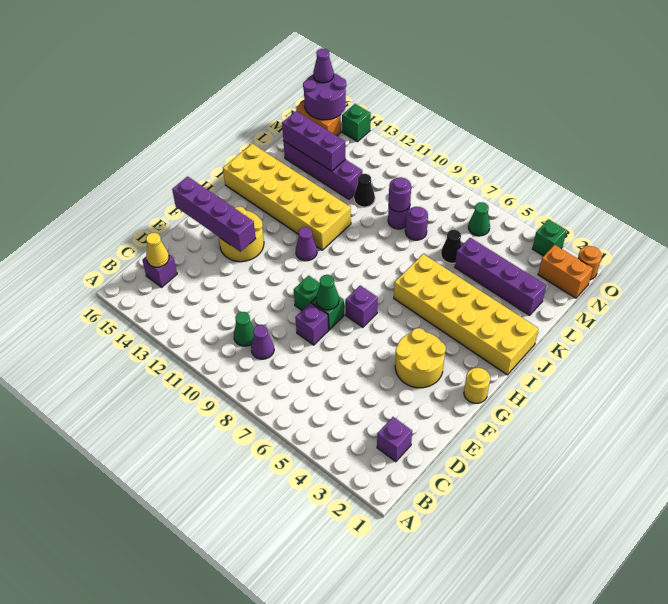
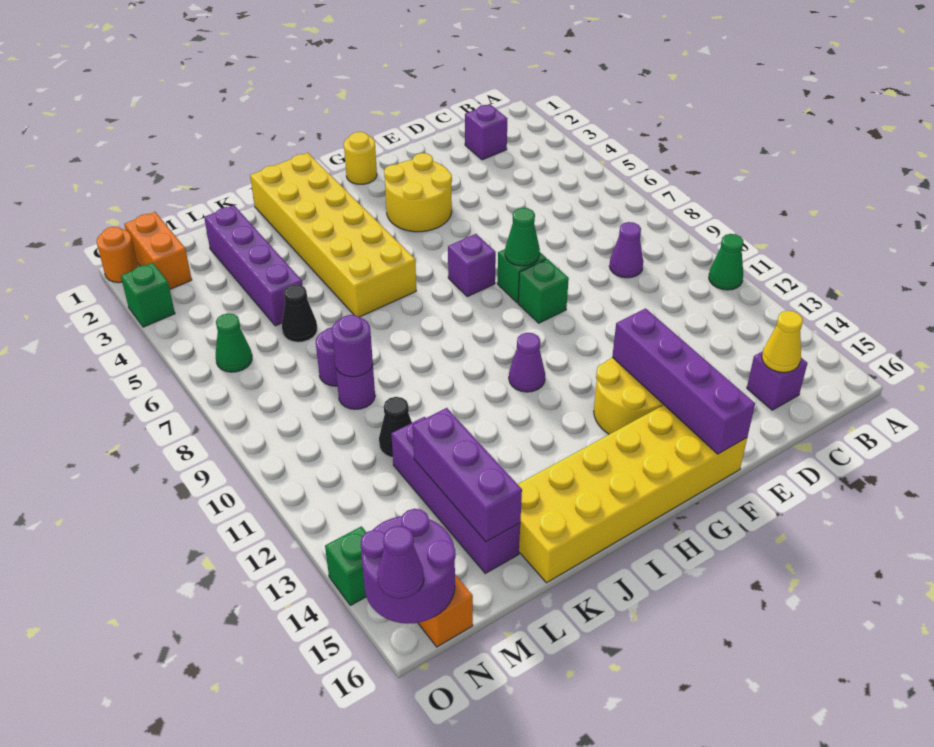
green 1x1 cone [234,312,254,346] -> green 1x1 cone moved to [709,234,743,290]
purple 1x1 brick [295,303,329,345] -> none
yellow 2x6 brick [223,144,351,250] -> yellow 2x6 brick turned to [518,405,747,583]

